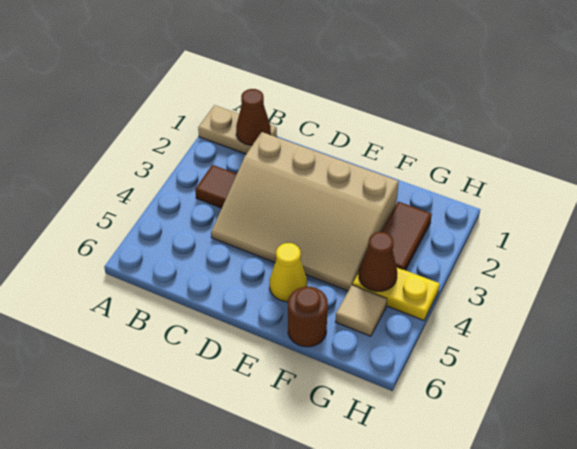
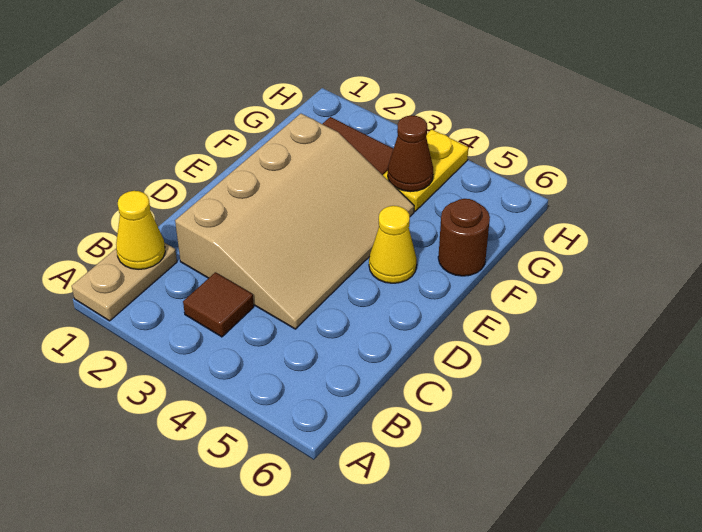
brown 1x1 cone [236,89,271,145] -> yellow 1x1 cone [116,191,165,269]
tan 1x1 tile [335,285,387,336] -> none

